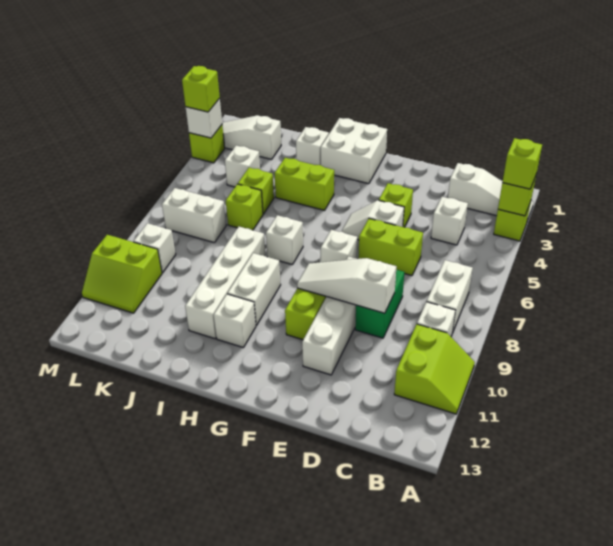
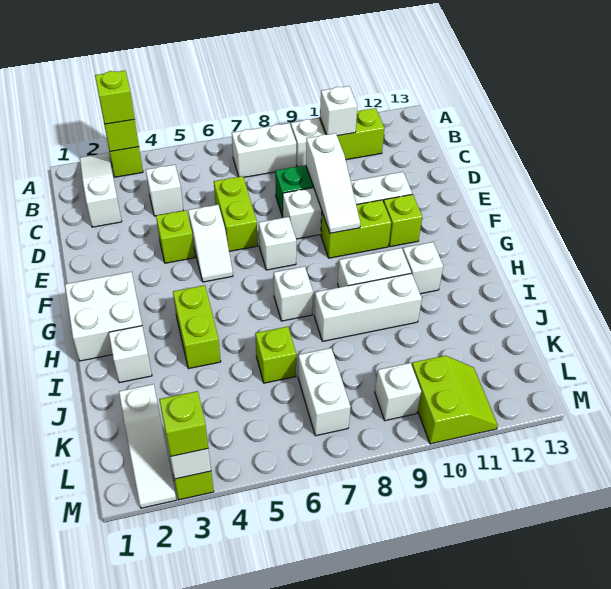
white 1x4 brick [185,227,265,339] -> white 1x3 brick [314,273,422,341]
lime 1x1 brick [238,168,274,214] -> lime 1x1 brick moved to [383,194,422,247]
white 1x1 brick [225,146,260,187] -> white 1x1 brick moved to [320,86,357,136]

